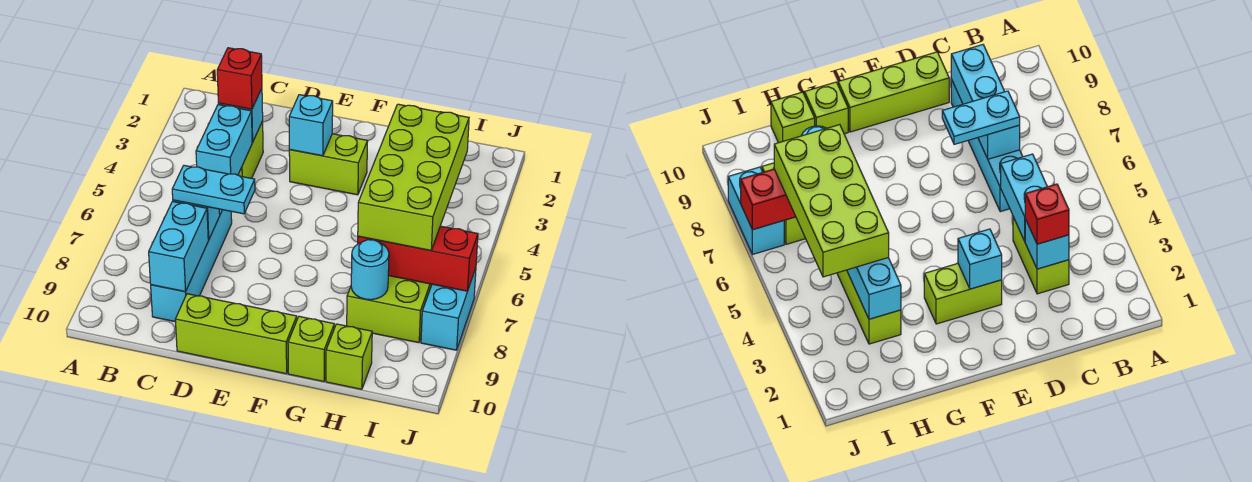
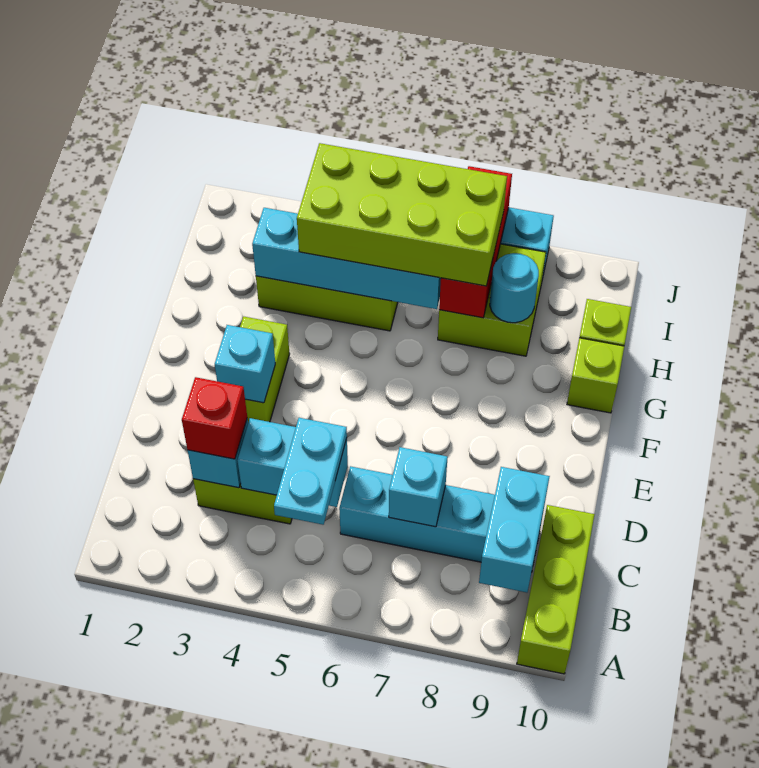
cyan 1x2 plate [172,165,255,214] -> cyan 1x2 plate moved to [274,418,347,525]
cyan 1x2 brick [149,202,208,292] -> cyan 1x2 brick turned to [479,467,550,592]
lime 1x3 brick [175,294,297,374] -> lime 1x3 brick moved to [517,505,595,674]

